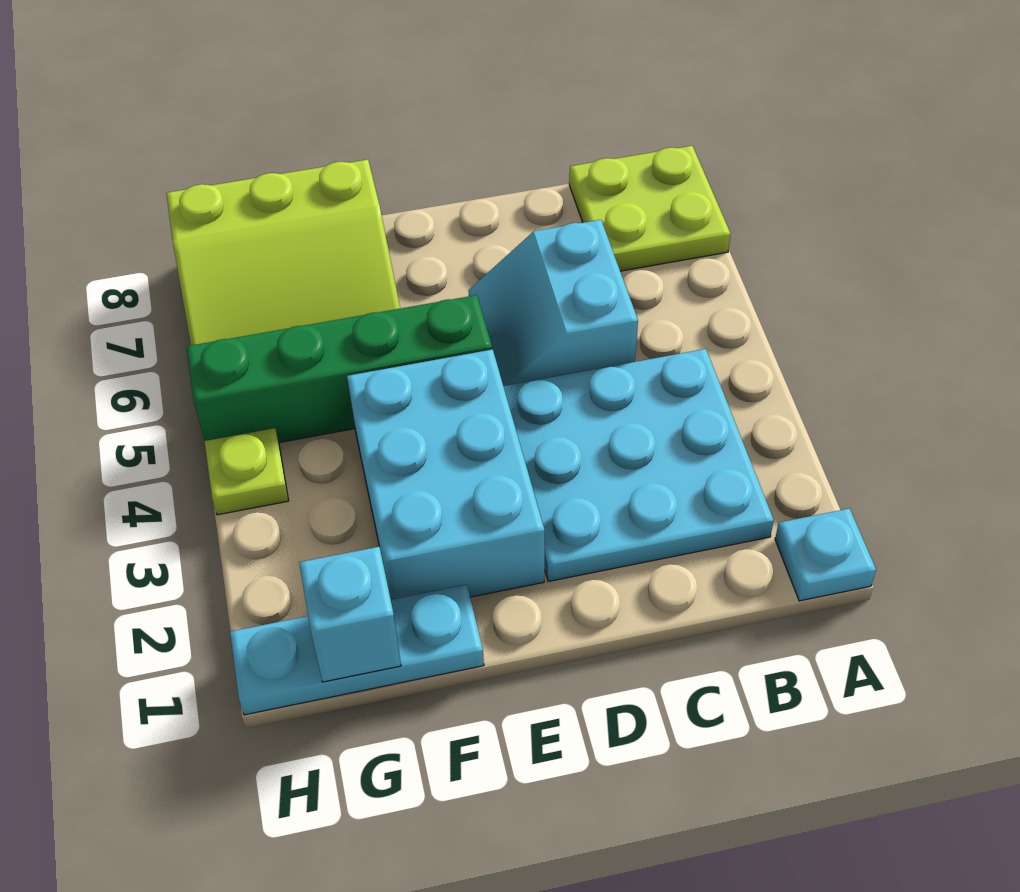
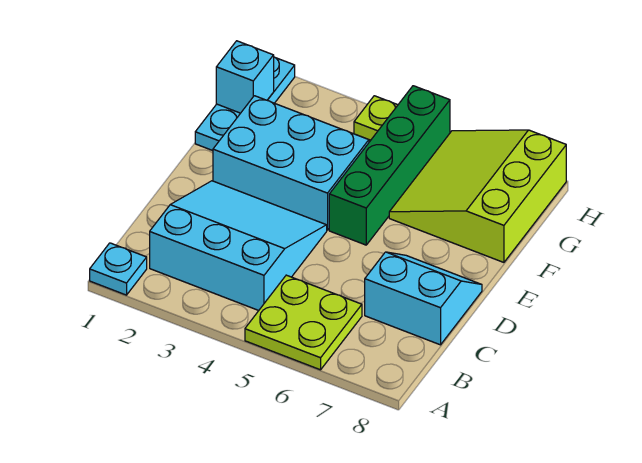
lime 2x2 plate [569,146,731,271] -> lime 2x2 plate moved to [245,275,362,370]
cyan 3x3 plate [503,349,774,582] -> cyan 3x3 slope [150,181,327,310]
cyan 2x2 slope [468,220,638,386] -> cyan 2x2 slope moved to [365,252,482,345]

